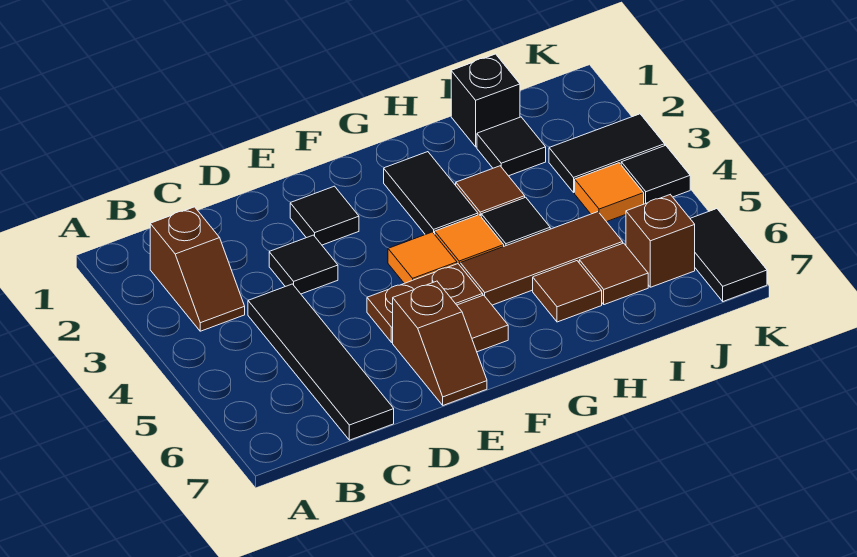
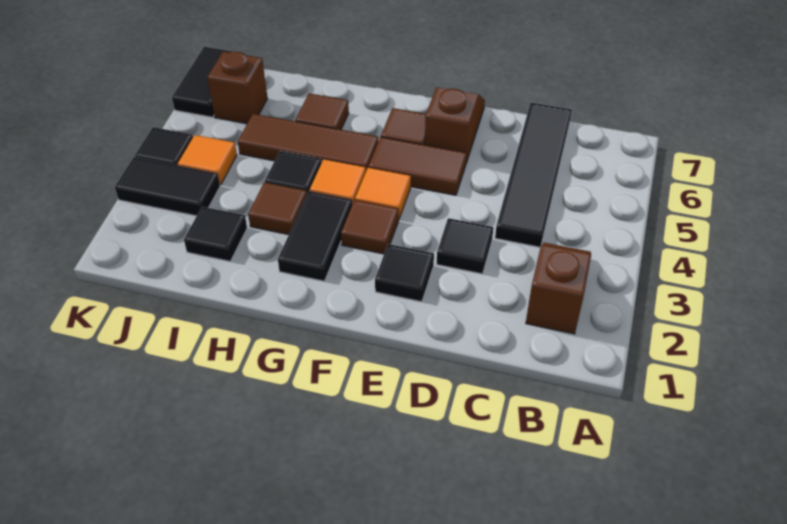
brown 1x2 plate [367,264,483,342] -> brown 1x2 tile [368,137,467,195]
black 1x1 brick [451,54,520,147] -> none
brown 1x1 tile [579,243,648,305] -> brown 1x1 tile moved to [341,200,399,254]

